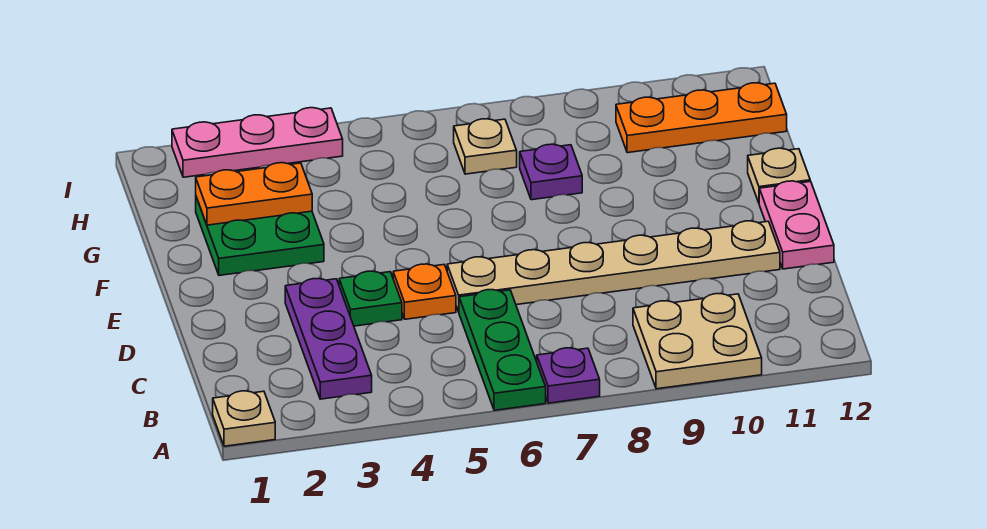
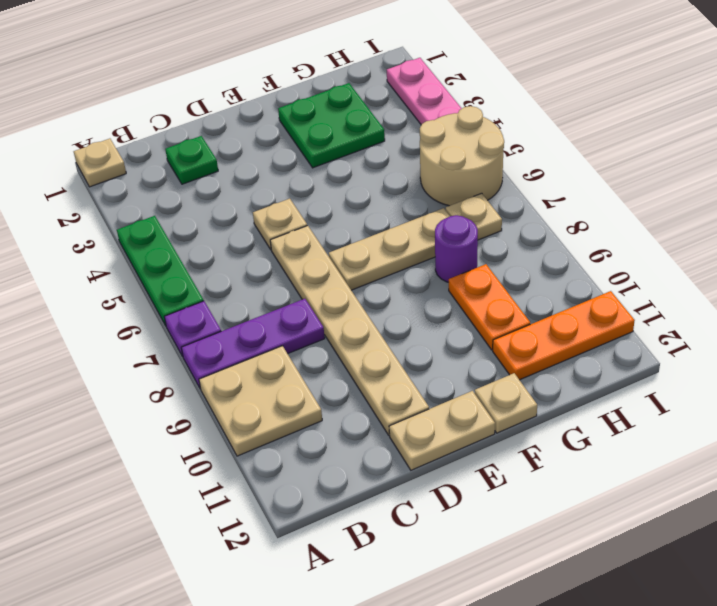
green 1x3 plate [459,290,546,410] -> green 1x3 plate turned to [117,216,204,326]
purple 1x3 plate [285,278,372,399] -> purple 1x3 plate moved to [181,299,325,389]
green 1x1 plate [339,271,402,326] -> green 1x1 plate moved to [165,136,218,184]
orange 1x1 plate [393,264,456,319] -> tan 1x1 plate [253,199,307,249]
pink 1x2 plate [759,181,834,269] -> tan 1x2 plate [389,391,495,470]
none -> tan 1x3 plate [329,208,450,290]
orange 1x2 plate [196,163,312,225] -> orange 1x2 plate moved to [449,264,530,350]
purple 1x1 plate [520,144,582,200] -> purple 1x1 round brick [435,215,478,282]
none -> tan 2x2 round brick [420,106,504,206]
orange 1x3 plate [616,83,787,153] -> orange 1x3 plate turned to [493,291,635,380]

